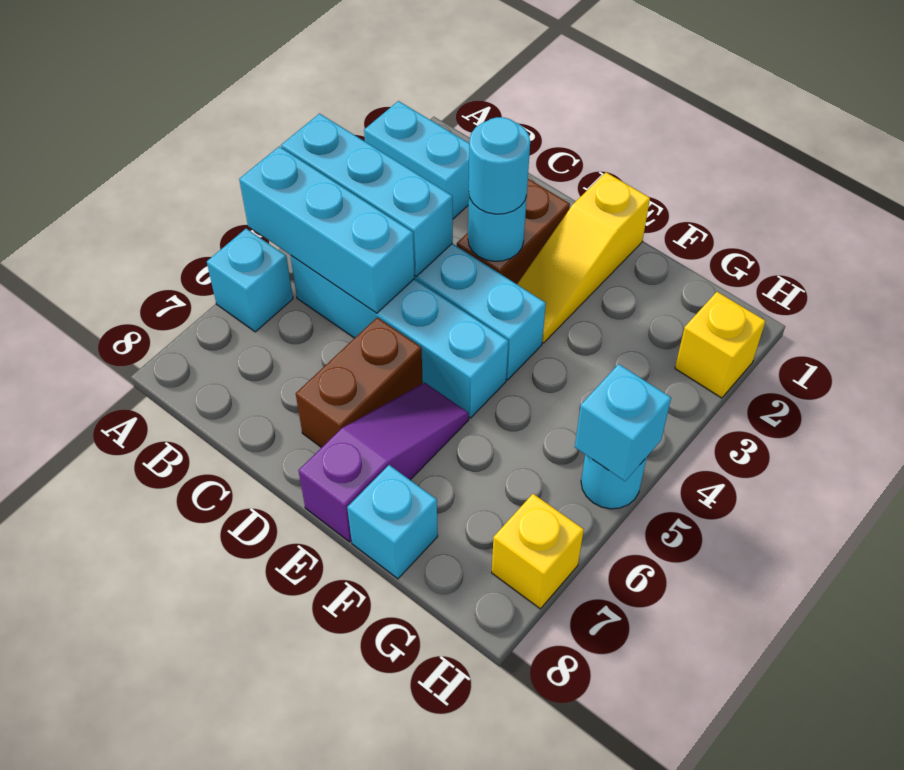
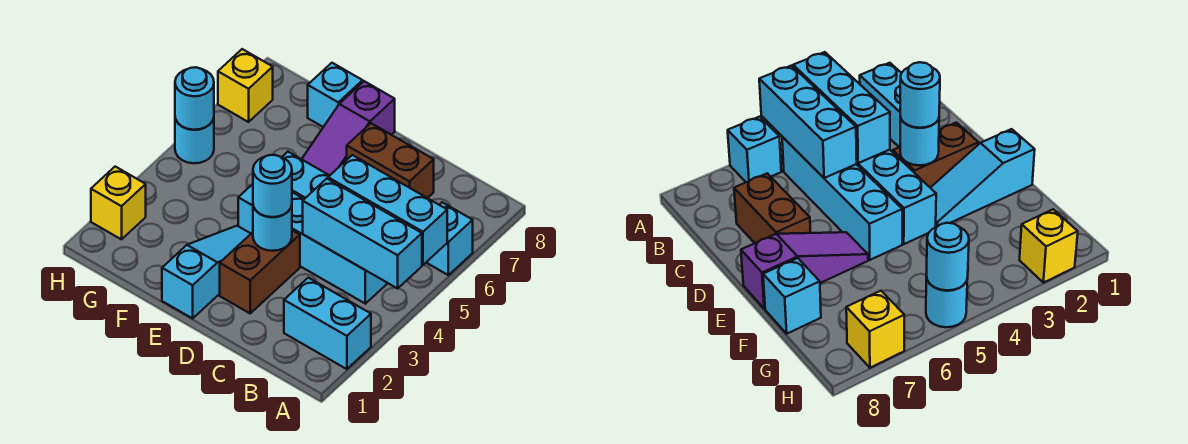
brown 1x2 brick [296,317,423,448] -> brown 1x2 brick turned to [347,123,434,198]
yellow 1x3 slope [517,172,650,343] -> cyan 1x3 slope [162,226,251,318]
cyan 1x1 brick [575,364,671,481] -> cyan 1x1 round brick [175,67,214,130]

